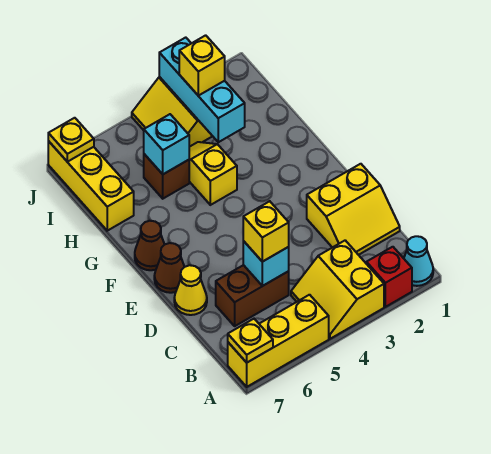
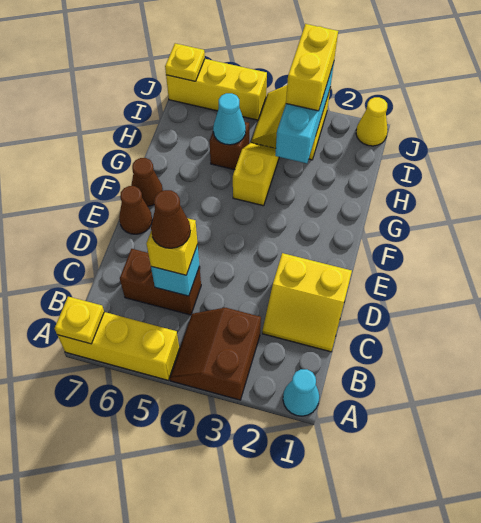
red 1x1 brick [367,247,412,307] -> none
yellow 2x2 slope [291,240,384,339] -> brown 2x2 slope [170,308,261,400]
none -> brown 1x1 cone [151,190,191,248]
yellow 1x1 cone [174,265,207,315] -> yellow 1x1 cone moved to [356,97,388,146]
cyan 1x1 brick [144,114,189,174] -> cyan 1x1 cone [213,93,246,145]
yellow 1x3 brick [48,141,134,231] -> yellow 1x3 brick turned to [166,59,267,120]
yellow 1x1 brick [179,35,225,96] -> yellow 1x2 brick [286,24,338,111]

